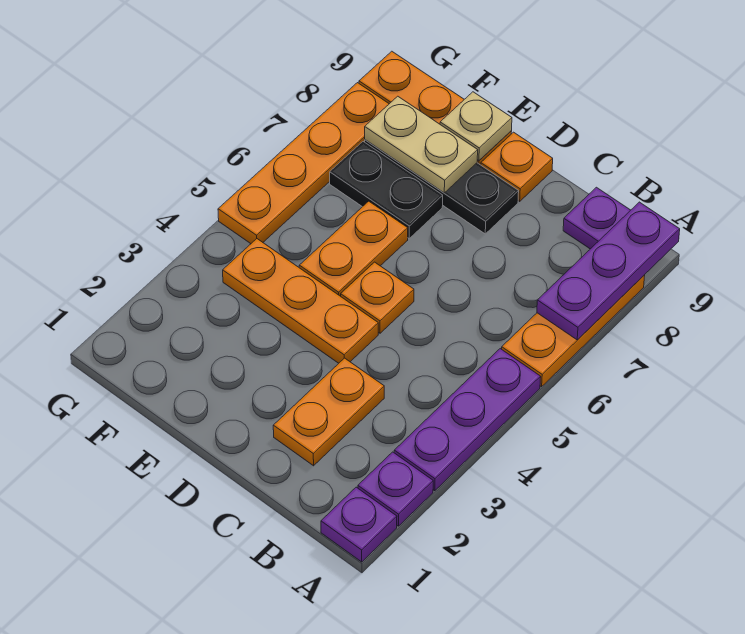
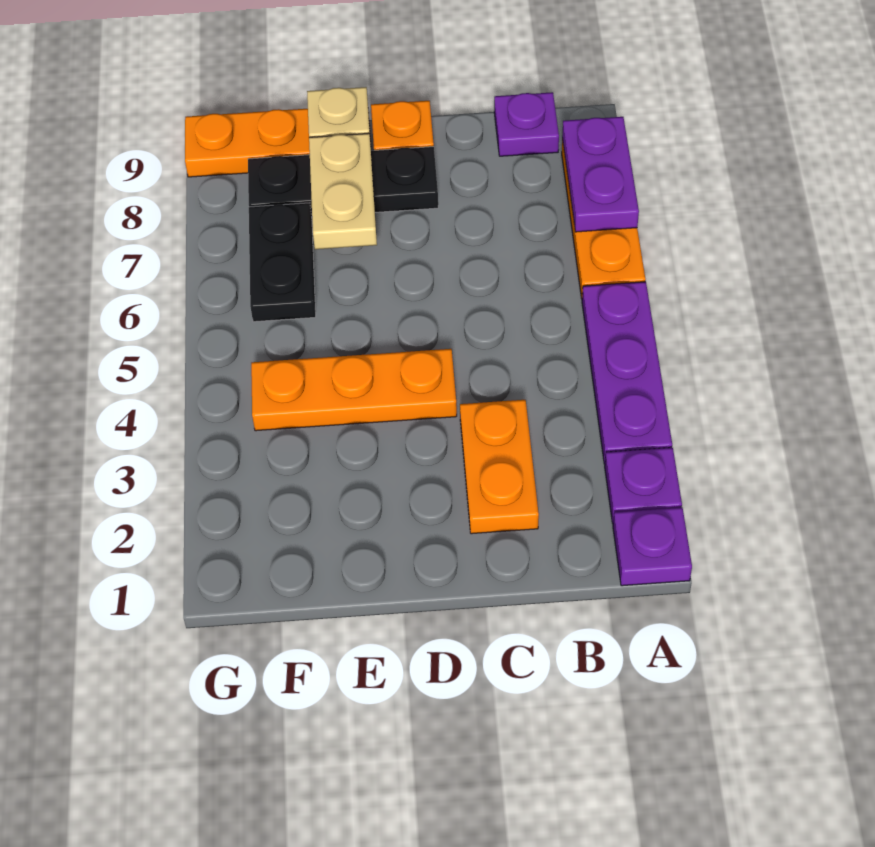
purple 1x3 plate [537,202,680,340] -> purple 1x2 plate [562,117,639,232]
orange 1x1 plate [341,262,414,333] -> none
orange 1x2 plate [299,201,408,296] -> none
black 1x2 plate [330,142,443,238] -> black 1x2 plate turned to [249,203,316,322]
tan 1x2 plate [365,96,478,193] -> tan 1x2 plate turned to [309,133,377,249]
orange 1x4 plate [218,83,389,244] -> none

